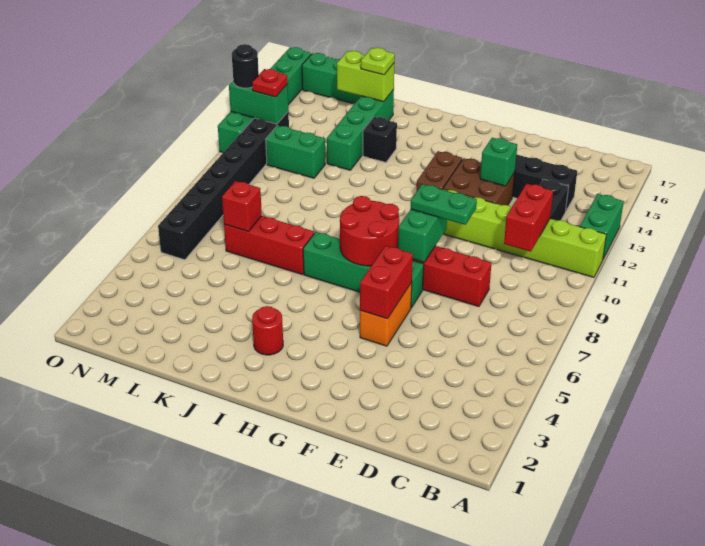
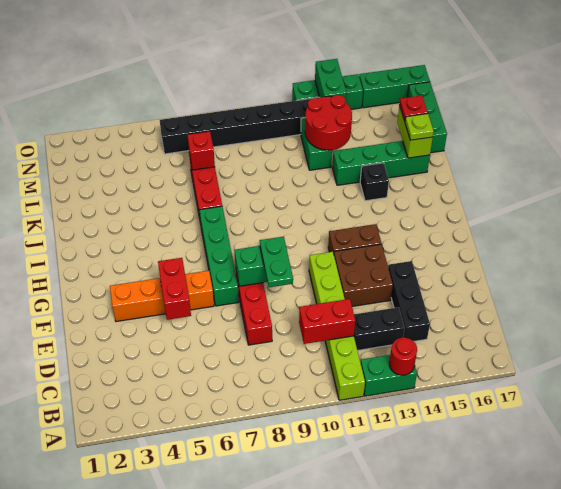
green 1x1 brick [480,138,517,186] -> none
orange 1x2 brick [360,282,412,346] -> orange 1x4 brick [110,271,214,322]
red 1x2 brick [360,246,413,319] -> red 1x2 brick turned to [158,258,191,320]
red 2x2 round brick [340,196,399,266] -> red 2x2 round brick moved to [305,95,352,150]
red 1x1 round brick [252,306,283,355] -> red 1x1 round brick moved to [389,338,417,375]
red 1x1 plate [252,69,288,97] -> red 1x1 plate moved to [399,95,428,121]
black 1x1 round brick [232,44,259,88] -> none

